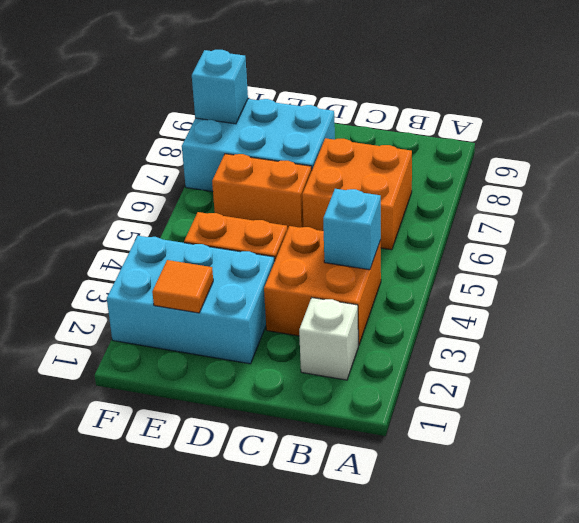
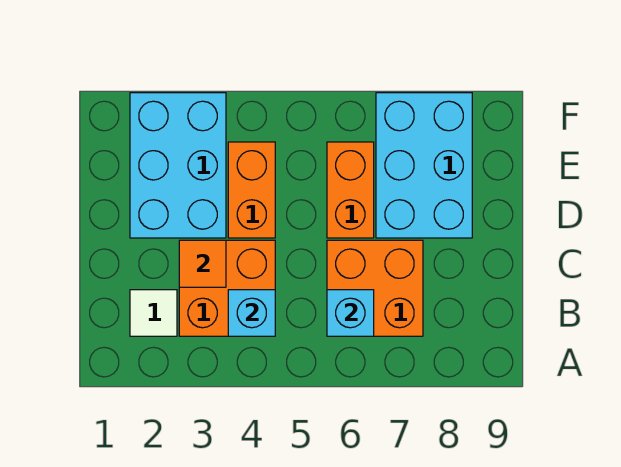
white 1x1 brick [299,298,358,380] -> white 1x1 tile [130,290,177,336]
orange 1x1 tile [152,260,213,313] -> orange 1x1 tile moved to [179,240,226,287]
cyan 1x1 brick [192,50,248,124] -> cyan 1x1 brick moved to [327,290,374,336]

